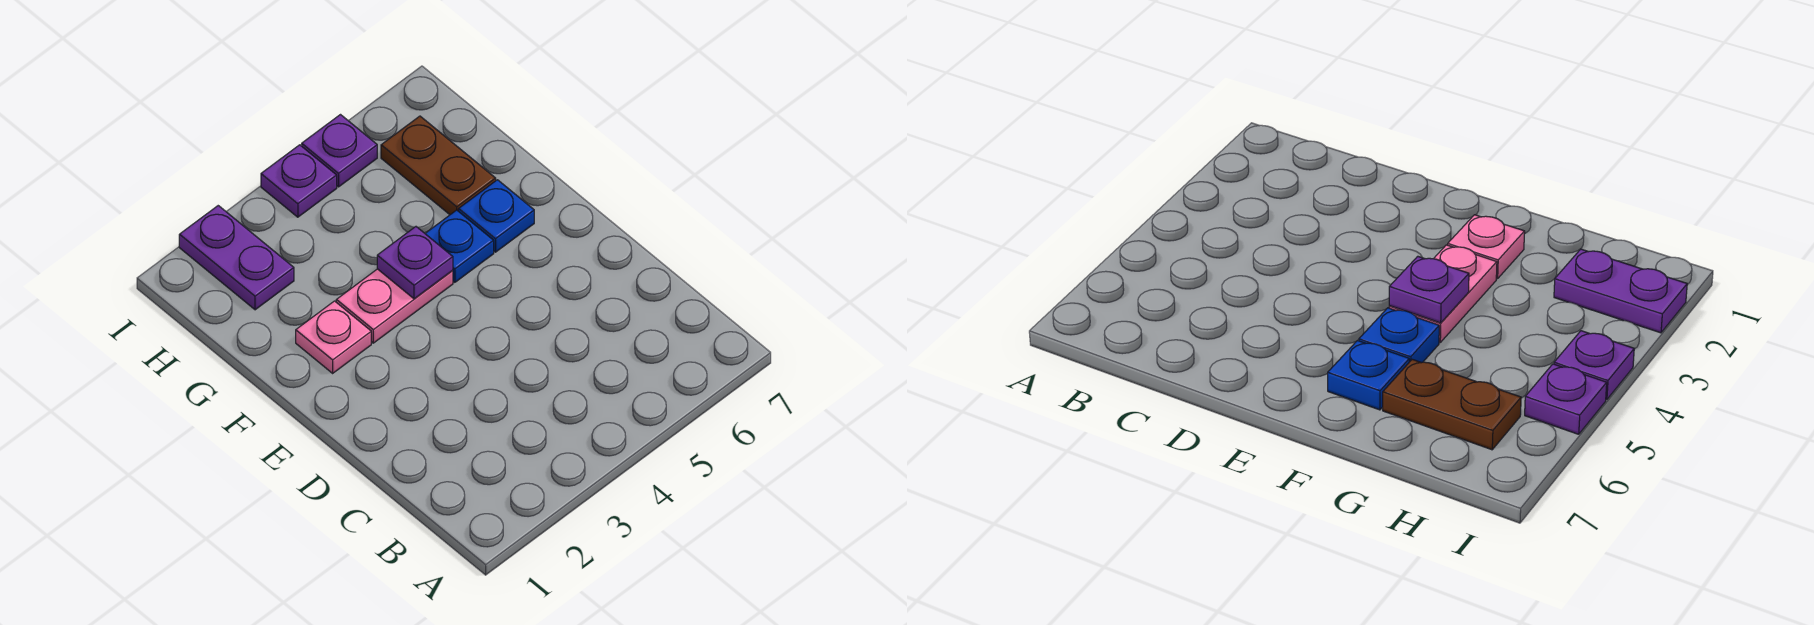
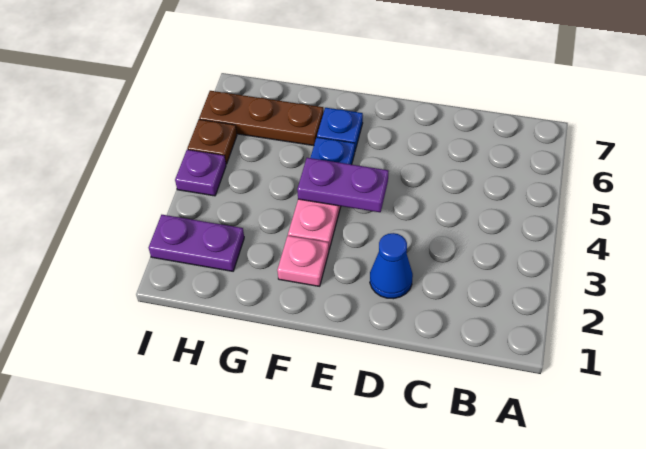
none -> blue 1x1 cone [370,233,413,299]
purple 1x1 plate [377,227,453,299] -> purple 1x2 plate [297,158,388,212]
brown 1x2 plate [381,116,496,215] -> brown 1x3 plate [199,91,324,146]
purple 1x1 plate [302,115,377,187] -> brown 1x1 plate [187,120,237,164]

